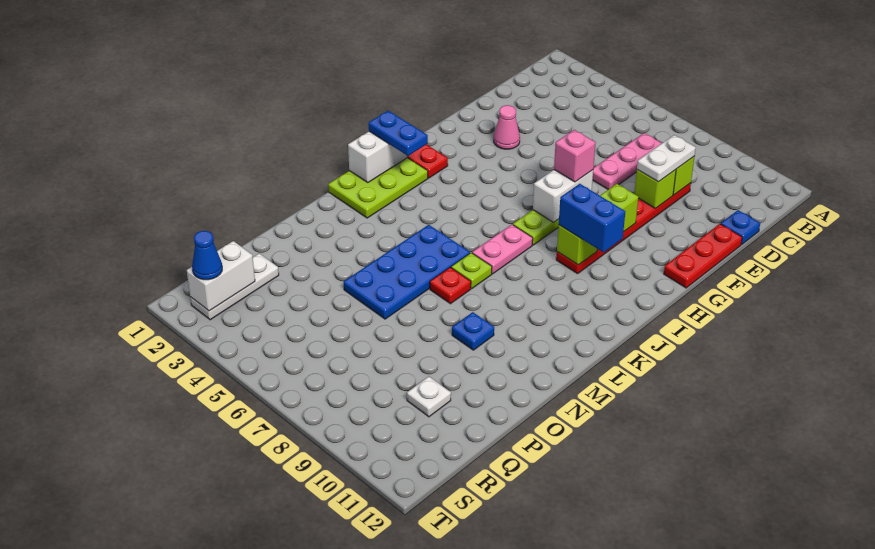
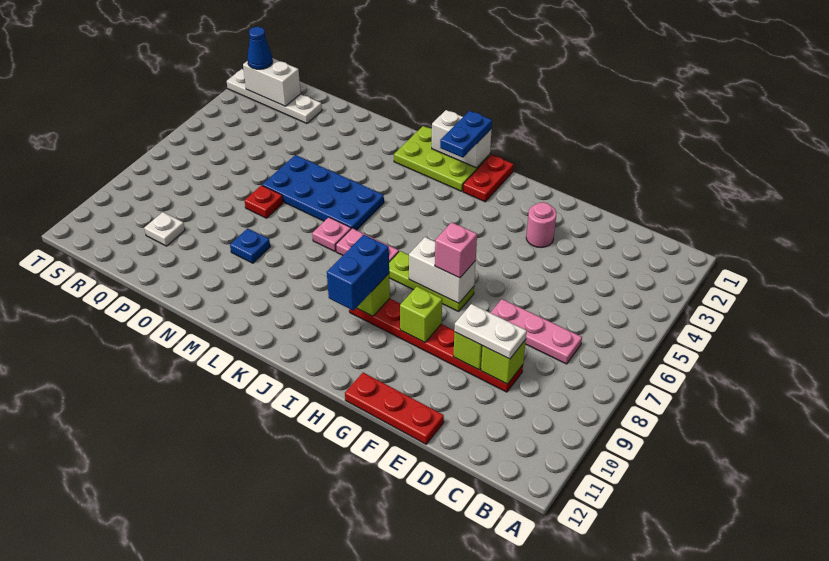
blue 1x1 plate [721,210,760,245] -> none
pink 1x1 cone [494,105,520,149] -> pink 1x1 round brick [526,202,557,248]
lime 1x1 plate [451,253,492,288] -> pink 1x1 plate [312,217,351,251]
red 1x1 plate [430,267,471,304] -> red 1x1 plate moved to [244,185,283,218]
white 1x3 plate [190,253,279,320] -> white 1x4 plate [227,69,322,123]

